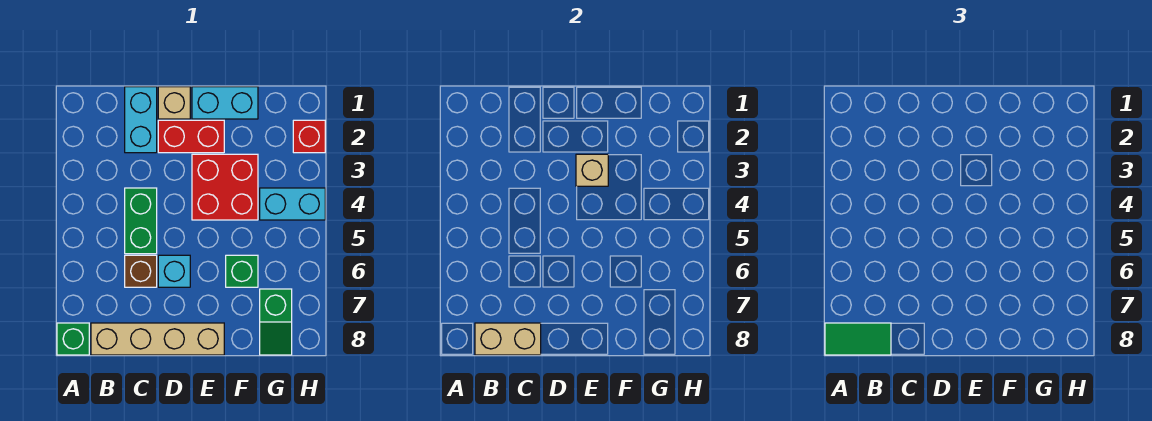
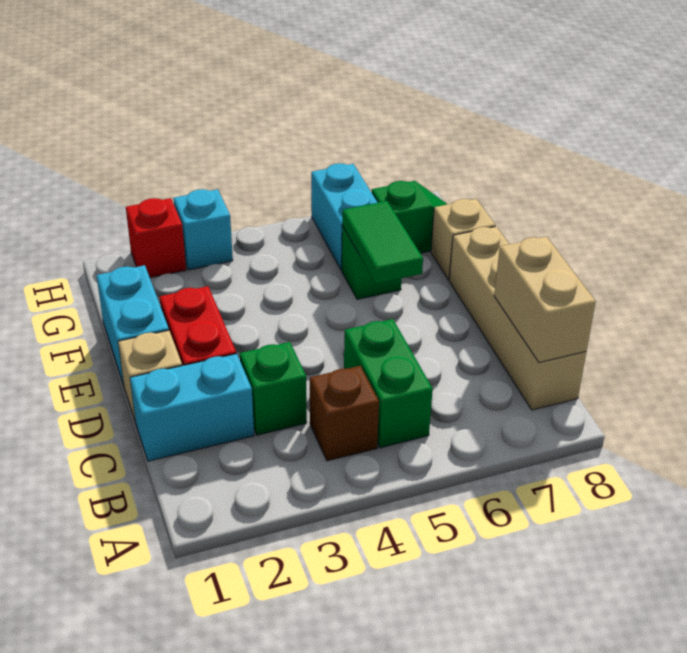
green 1x1 brick [57,323,89,355] -> green 1x1 brick moved to [240,342,307,435]
green 1x2 tile [825,323,891,355] -> green 1x2 tile moved to [342,201,423,284]
green 1x2 brick [125,188,157,254] -> green 1x2 brick turned to [344,319,433,448]
brown 1x1 brick [125,255,157,287] -> brown 1x1 brick moved to [310,366,379,461]
cyan 1x1 brick [158,255,190,287] -> cyan 1x1 brick moved to [173,189,233,270]
red 2x2 brick [192,154,258,220] -> none
tan 1x1 brick [576,154,608,186] -> tan 1x1 brick moved to [431,199,495,280]
cyan 1x2 brick [260,188,325,220] -> cyan 1x2 brick moved to [311,163,378,270]

